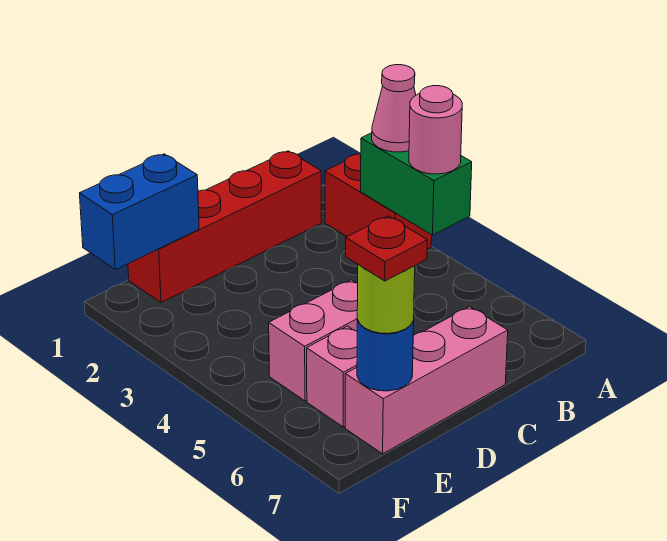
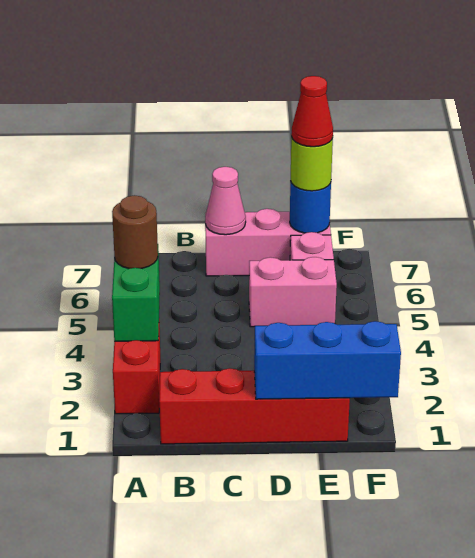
pink 1x1 cone [372,65,416,152] -> pink 1x1 cone moved to [205,167,246,235]
pink 1x1 round brick [409,86,462,174] -> brown 1x1 round brick [112,195,158,269]
blue 1x2 brick [80,154,199,270] -> blue 1x3 brick [254,321,401,399]
red 1x1 plate [346,216,427,281] -> red 1x1 cone [291,76,333,147]

